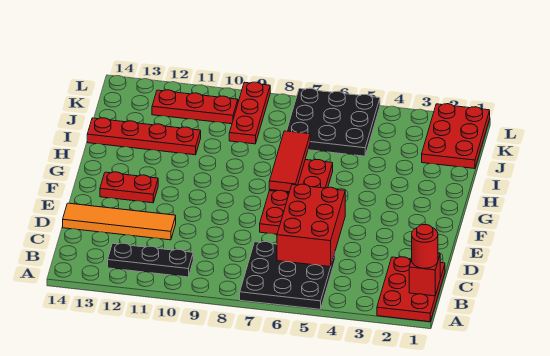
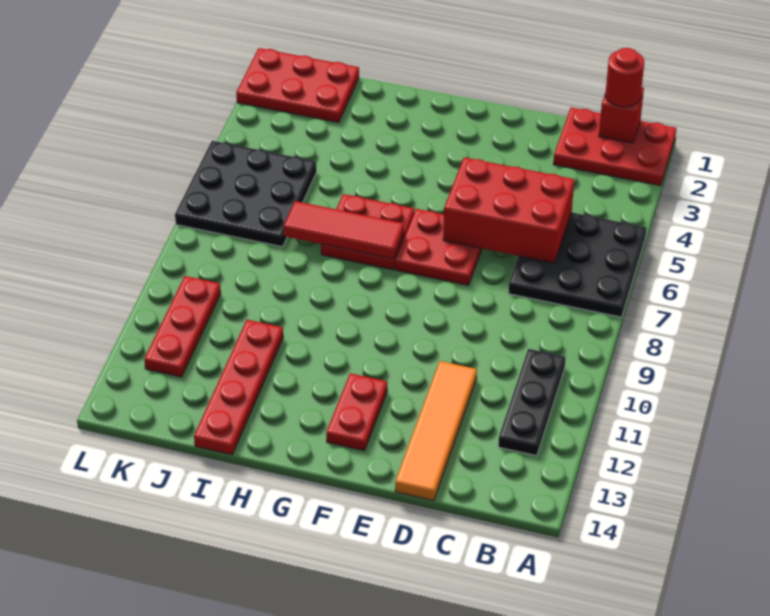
red 1x3 plate [229,82,270,144] -> none

